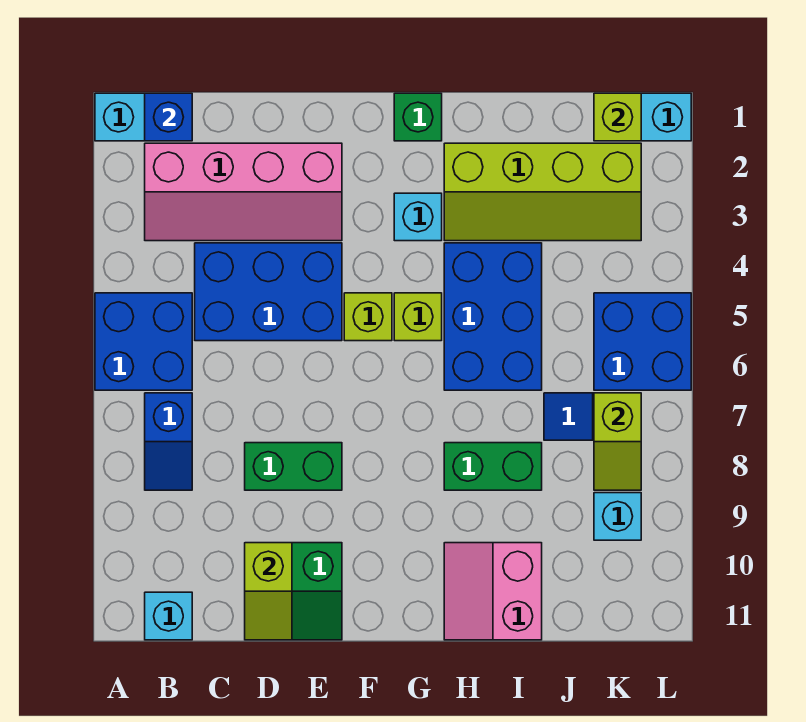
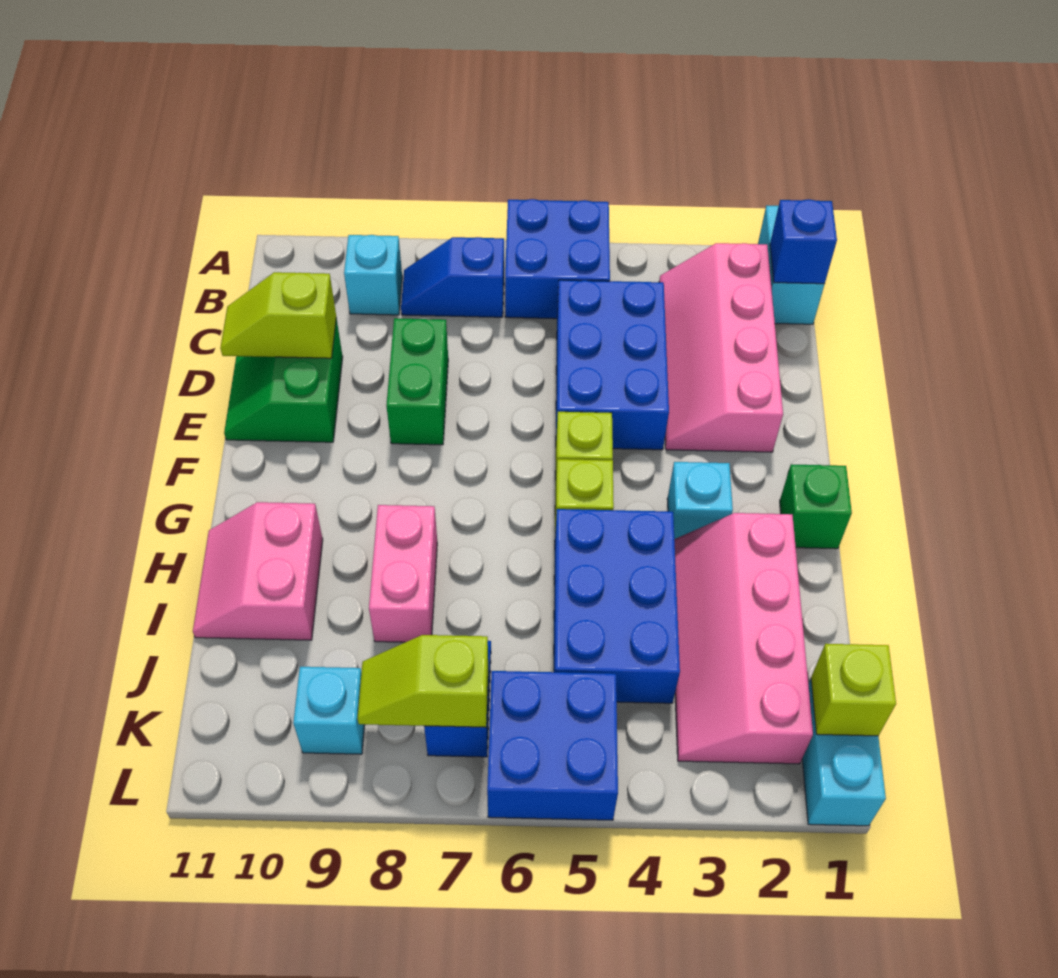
cyan 1x1 brick [145,592,192,640] -> cyan 1x1 brick moved to [344,235,402,315]
lime 2x4 slope [444,143,641,241] -> pink 2x4 slope [674,513,813,764]
blue 2x3 brick [444,243,542,390] -> blue 2x3 brick turned to [554,509,680,703]
green 1x2 brick [444,443,542,490] -> pink 1x2 brick [369,505,437,642]
pink 2x2 slope [444,543,542,640] -> pink 2x2 slope turned to [193,502,323,640]

